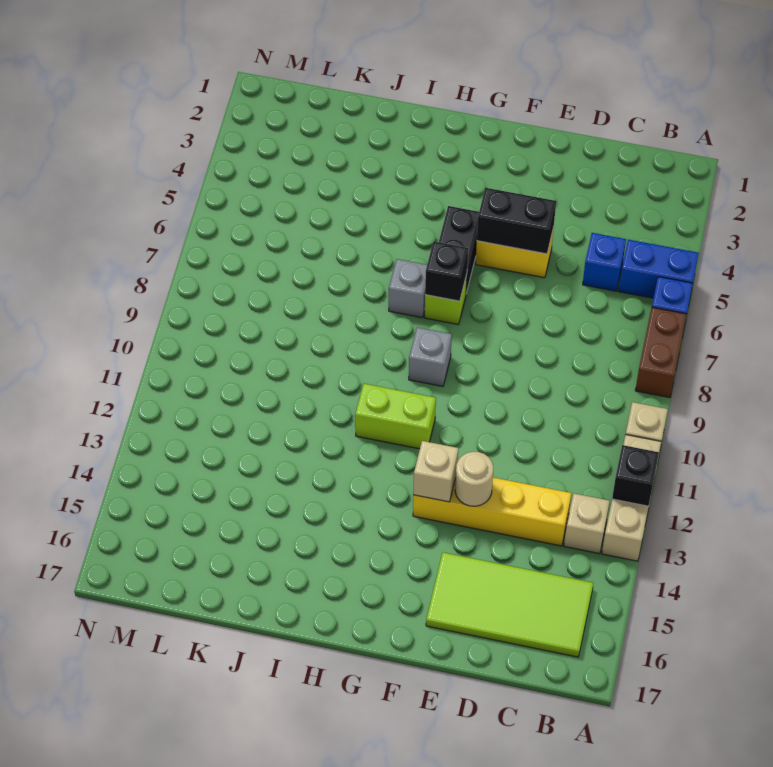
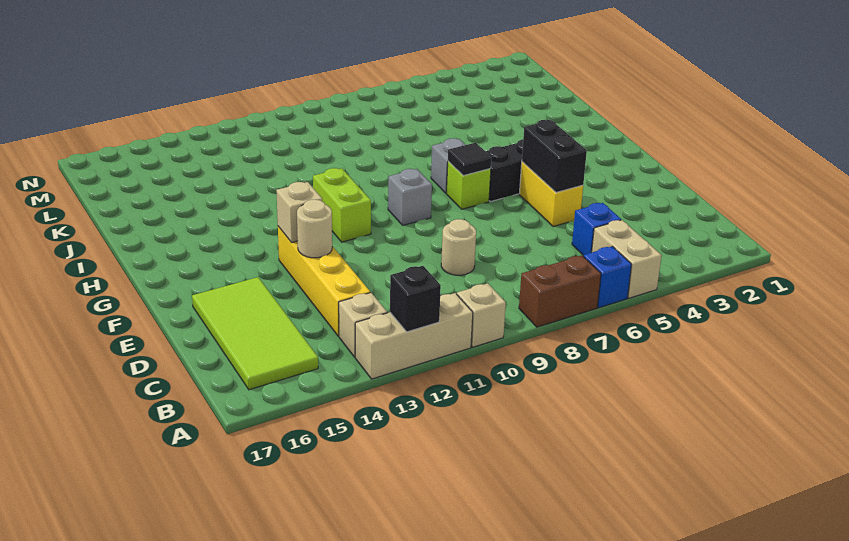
blue 1x2 brick [619,240,699,298] -> tan 1x2 brick [592,220,662,298]
none -> tan 1x1 round brick [441,219,476,275]
black 1x1 brick [425,242,468,301] -> black 1x1 tile [448,143,492,176]

